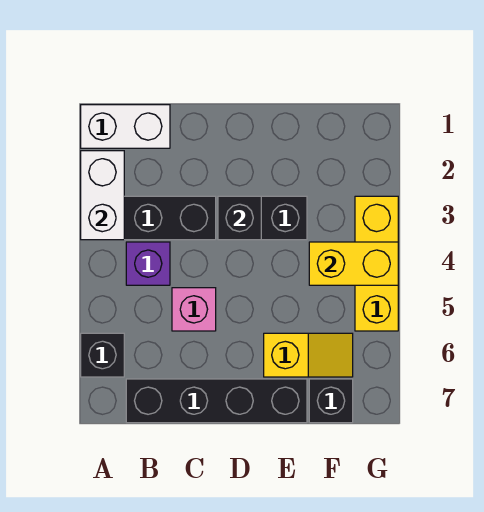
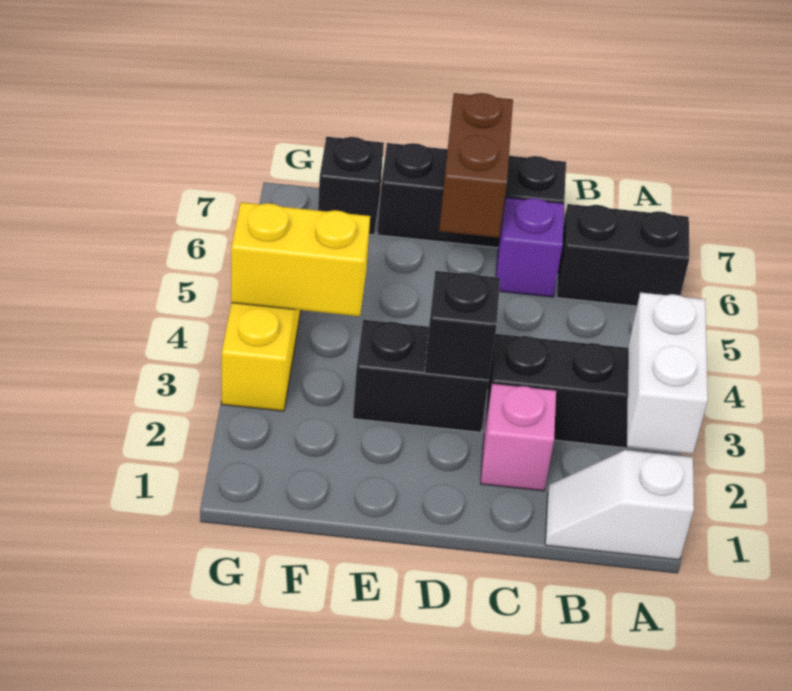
white 1x2 brick [81,105,170,148] -> white 1x2 slope [545,450,694,560]
black 1x1 brick [81,333,124,377] -> black 1x2 brick [557,204,689,306]
purple 1x1 brick [126,242,170,285] -> purple 1x1 brick moved to [496,197,564,297]
black 1x4 brick [126,379,307,423] -> black 1x3 brick [378,143,566,248]
pink 1x1 brick [172,288,216,331] -> pink 1x1 brick moved to [481,383,556,491]
none -> brown 1x2 brick [439,93,513,238]
yellow 1x2 slope [264,333,353,377] -> none

